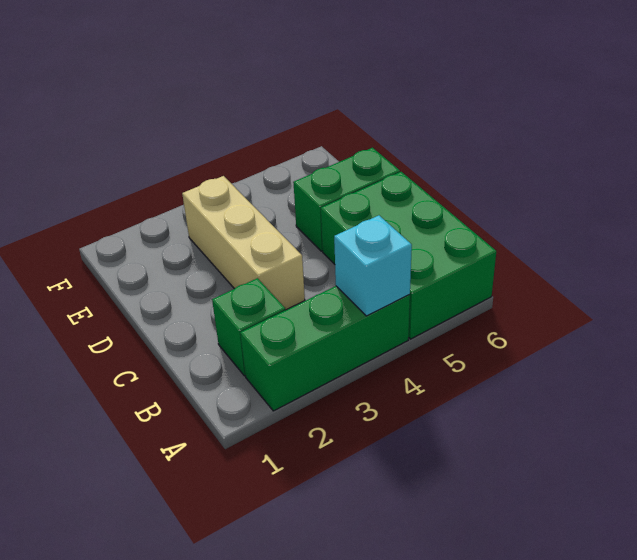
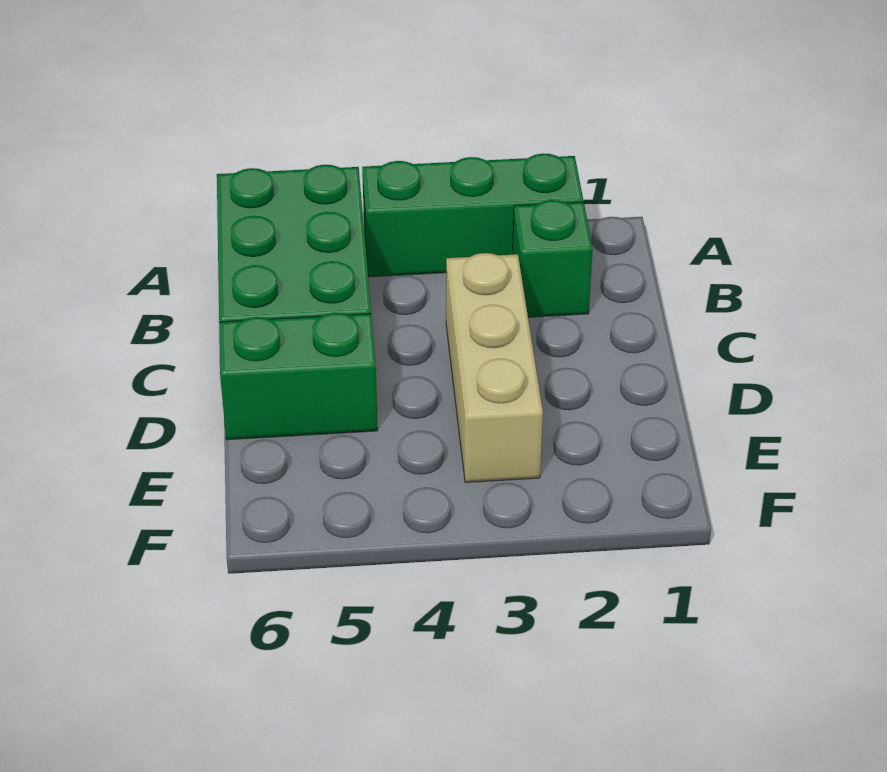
cyan 1x1 brick [334,215,412,316] -> none

